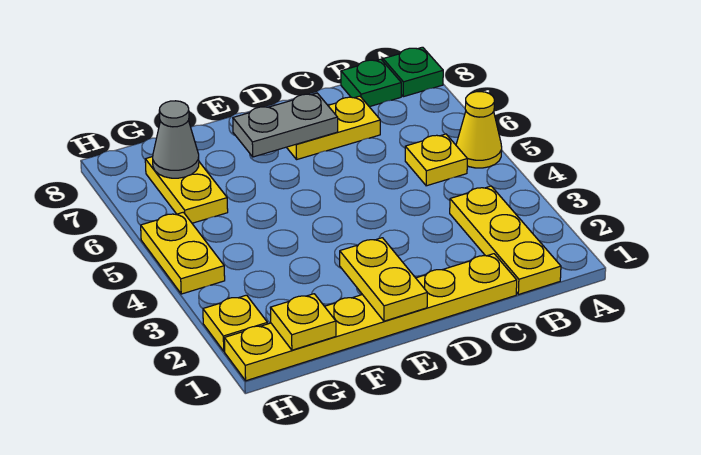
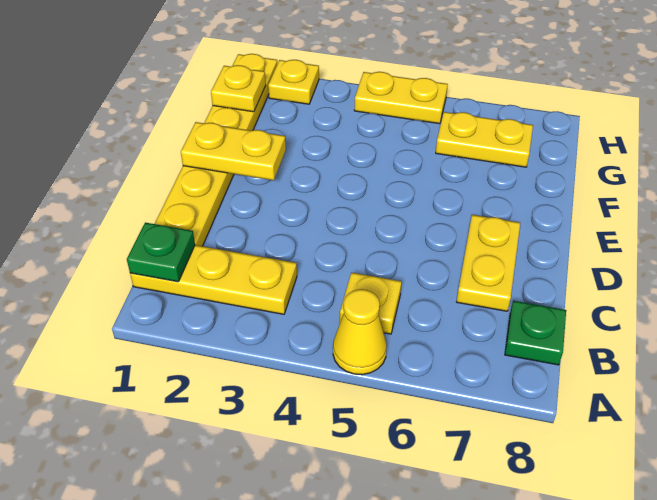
green 1x1 plate [383,47,443,97] -> green 1x1 plate moved to [127,223,195,282]
grey 1x2 plate [233,93,338,157] -> none
grey 1x1 cone [153,101,199,178] -> none

